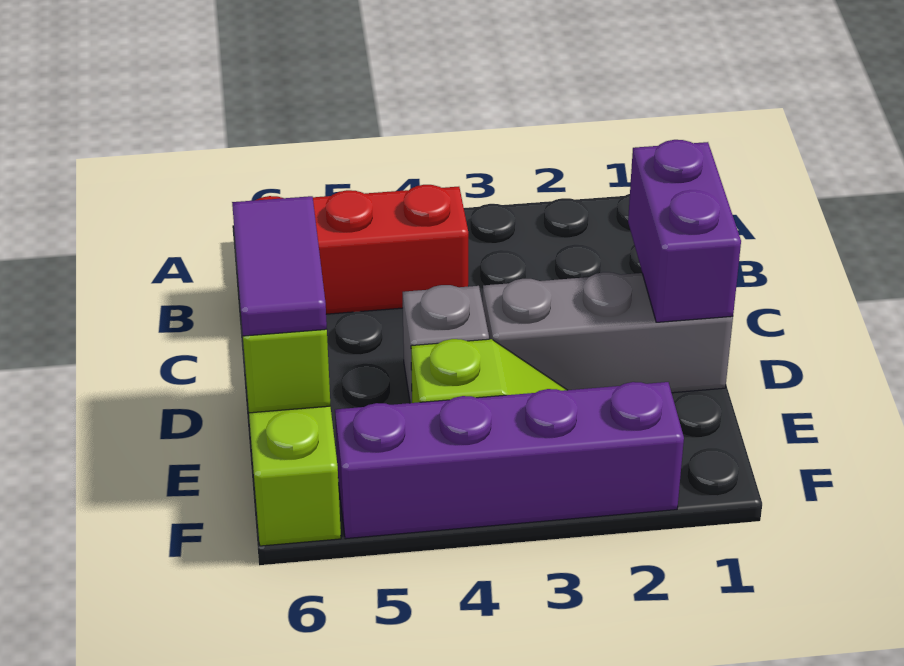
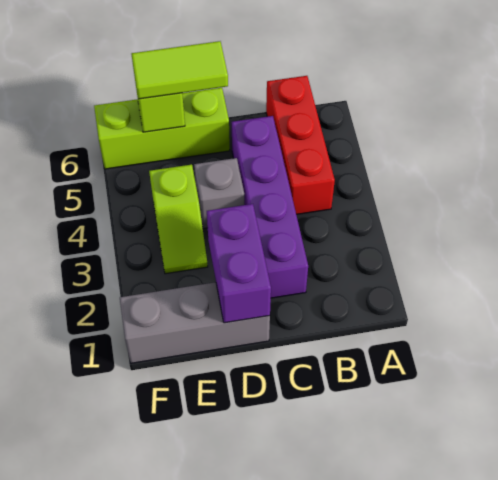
purple 1x2 brick [628,140,741,322] -> purple 1x2 brick turned to [207,204,271,323]
grey 1x3 brick [483,272,733,393] -> grey 1x3 brick turned to [120,282,270,363]
purple 1x2 tile [232,196,327,336] -> lime 1x2 tile [131,41,228,99]
purple 1x4 brick [335,382,684,539] -> purple 1x4 brick moved to [232,116,308,298]

